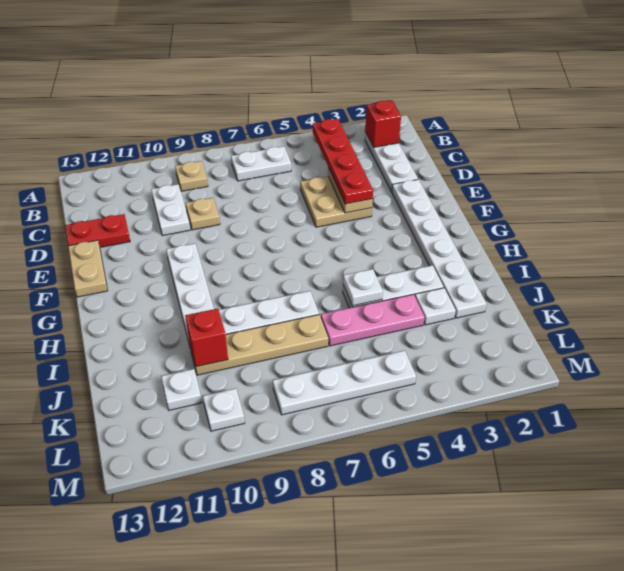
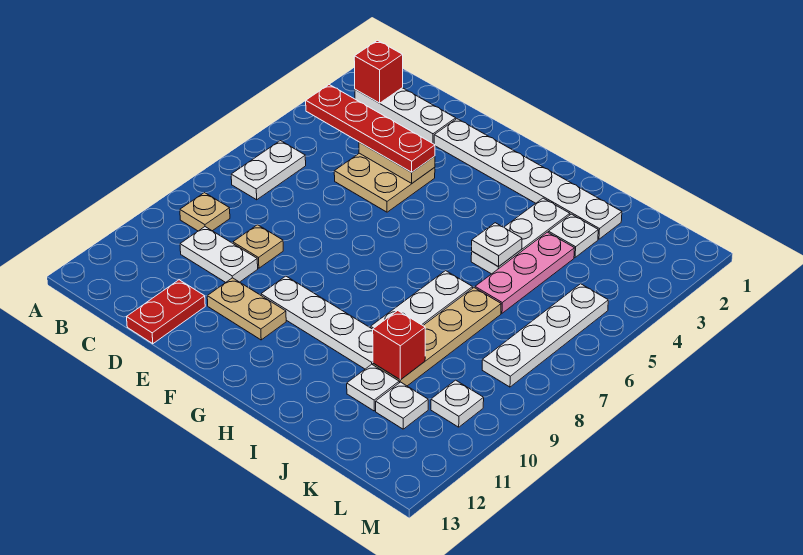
tan 1x2 plate [68,240,108,297] -> tan 1x2 plate moved to [207,278,286,340]
none -> white 1x1 plate [347,364,399,411]

